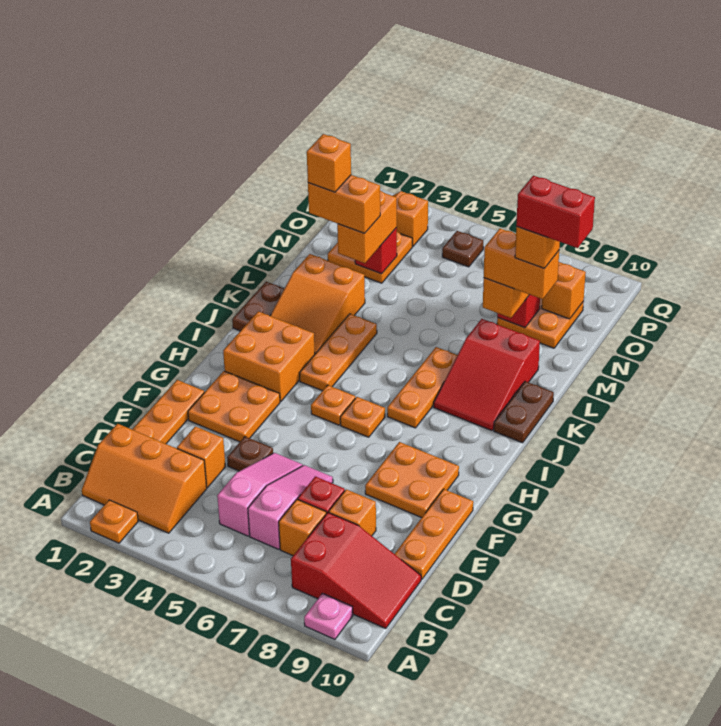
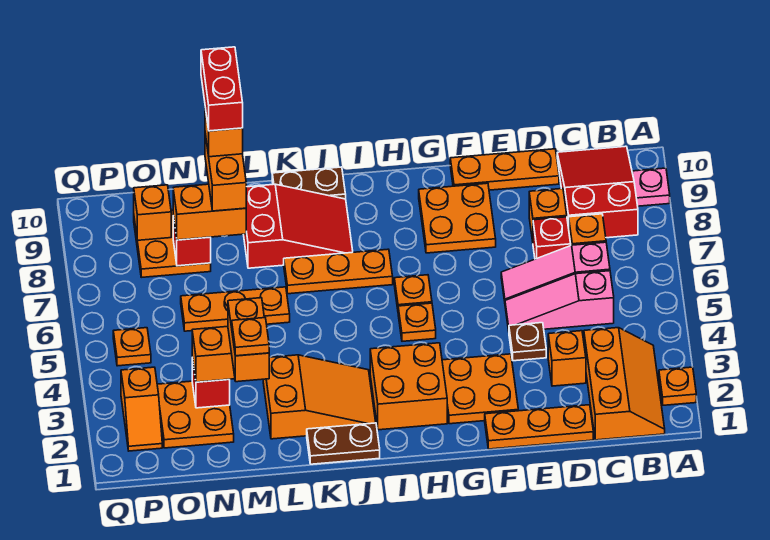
orange 1x3 plate [300,314,377,391] -> orange 1x3 plate moved to [181,287,290,331]
orange 1x1 brick [307,134,351,192] -> orange 1x1 plate [232,318,269,356]
brown 1x1 plate [442,231,483,267] -> orange 1x1 plate [113,328,151,366]

